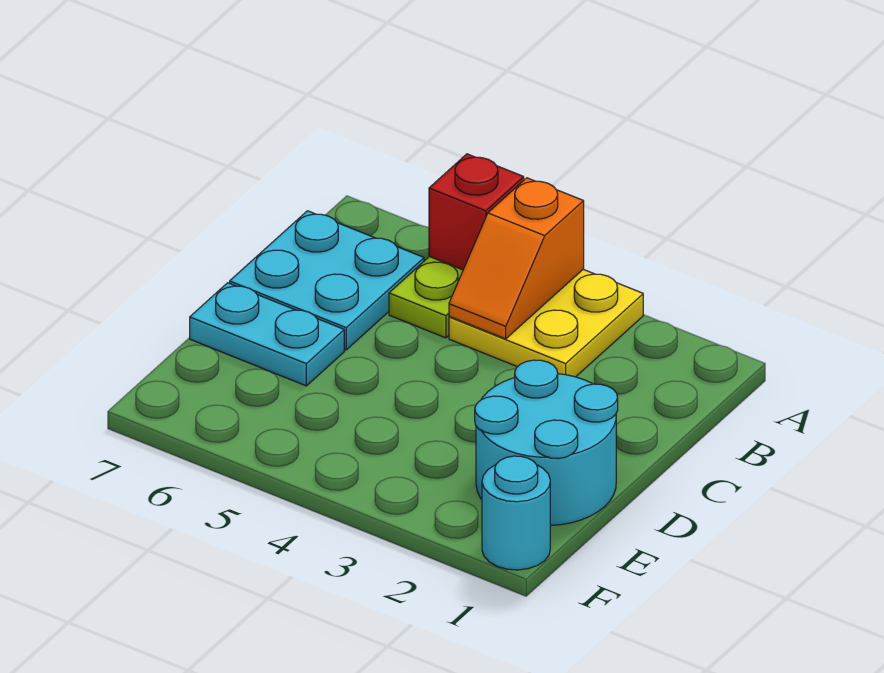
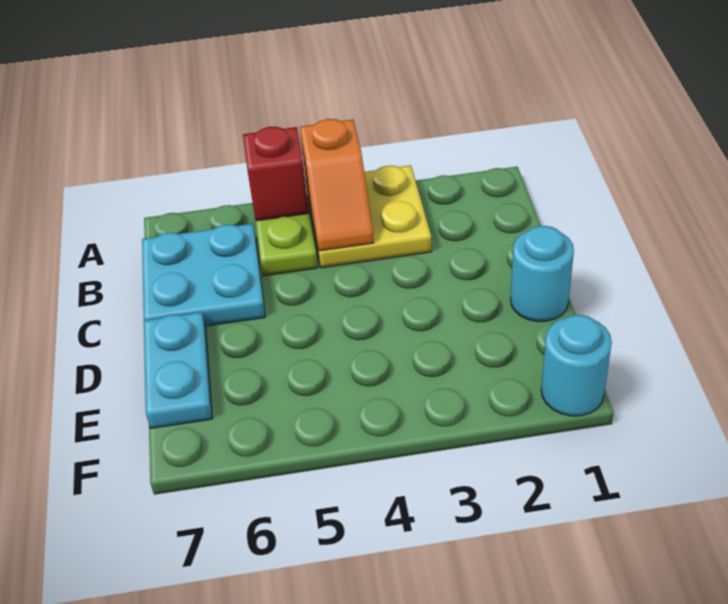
cyan 2x2 round brick [475,360,618,525] -> cyan 1x1 round brick [510,226,574,322]
cyan 1x2 plate [190,283,344,386] -> cyan 1x2 plate turned to [144,312,212,428]

